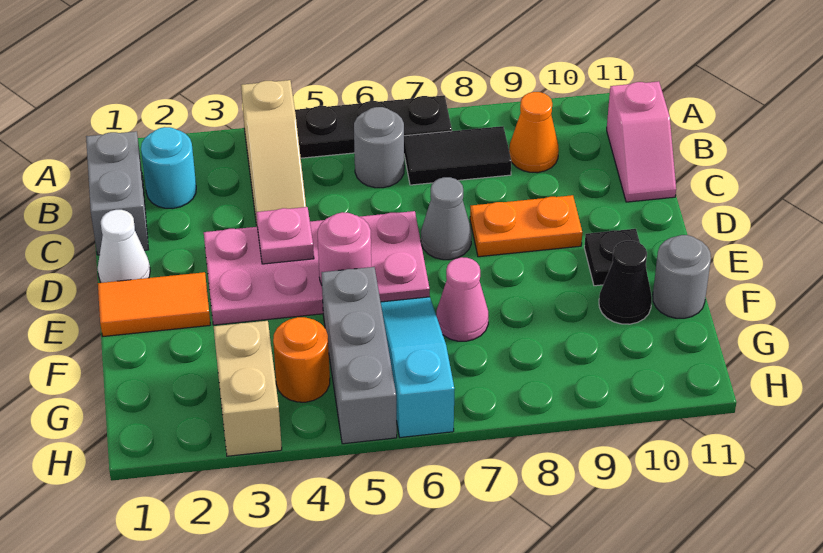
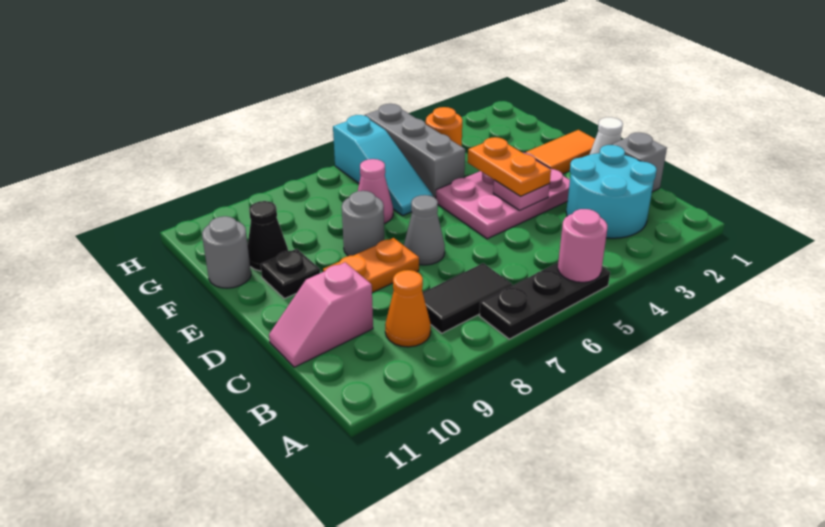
tan 1x3 slope [241,80,306,225] -> none
grey 1x2 brick [86,131,149,255] -> grey 1x1 brick [612,133,667,192]
cyan 1x1 round brick [141,127,196,209] -> cyan 2x2 round brick [566,145,657,238]
grey 1x1 round brick [354,107,404,188] -> grey 1x1 round brick moved to [342,191,384,256]
pink 1x2 slope [607,81,676,202] -> pink 1x2 slope turned to [269,262,373,367]
pink 2x4 plate [204,211,430,325] -> pink 2x3 plate [436,153,570,239]
none -> orange 1x2 plate [467,137,551,196]
pink 1x1 round brick [318,212,371,285] -> pink 1x1 round brick moved to [558,209,607,282]
tan 1x2 brick [214,321,282,456] -> none

